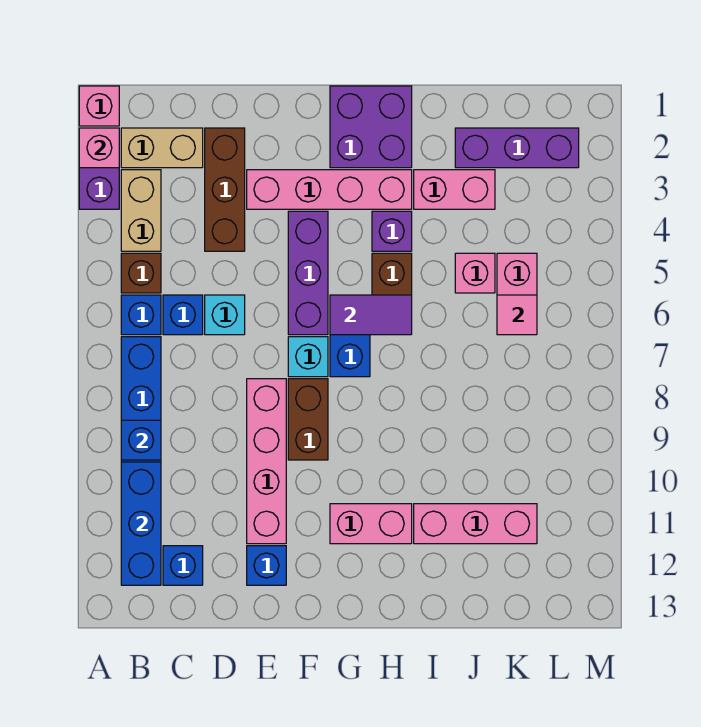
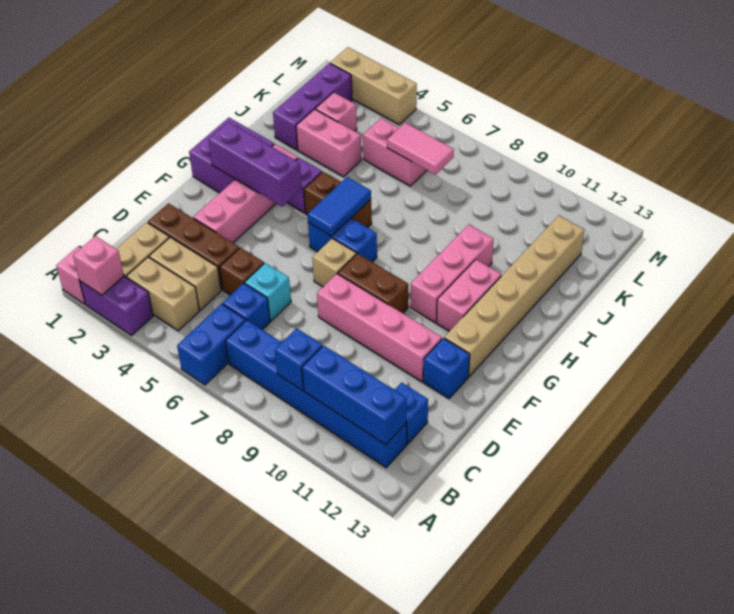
brown 1x1 brick [121,253,161,293] -> brown 1x1 brick moved to [220,248,264,295]
blue 1x1 brick [121,295,161,335] -> blue 1x2 brick [177,304,246,385]
none -> tan 1x2 brick [149,237,221,310]
purple 1x3 brick [288,211,328,335] -> purple 1x3 brick moved to [208,122,302,206]
cyan 1x1 brick [288,337,328,377] -> tan 1x1 brick [312,238,356,287]
none -> tan 1x6 brick [444,216,584,376]
purple 1x2 tile [330,295,412,335] -> blue 1x2 tile [307,177,371,236]
pink 1x2 brick [414,170,495,209] -> pink 1x2 brick turned to [296,109,362,177]
pink 1x3 brick [414,504,537,544] -> pink 1x3 brick moved to [410,225,494,322]
pink 1x1 brick [455,253,495,293] -> pink 1x1 brick moved to [315,92,357,131]
pink 1x1 tile [497,295,537,335] -> pink 1x2 tile [387,123,454,175]
none -> tan 1x3 brick [330,47,417,124]

